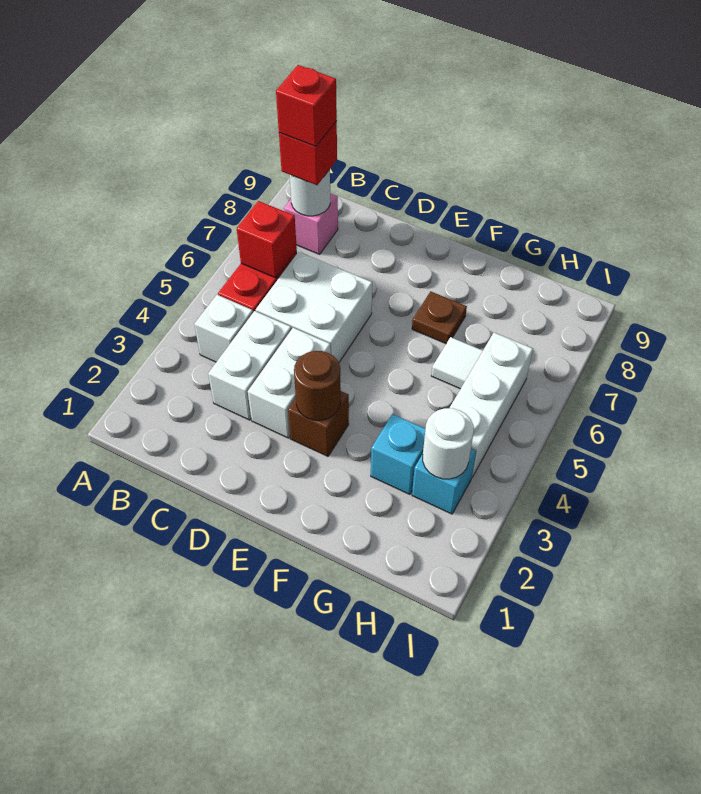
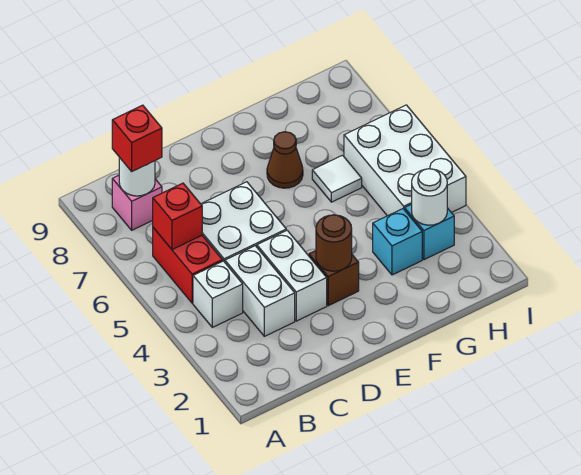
red 1x1 brick [276,65,337,146] -> none
brown 1x1 plate [412,291,467,344] -> brown 1x1 cone [267,132,303,188]
white 1x3 brick [450,333,533,477] -> white 2x3 brick [344,105,466,216]

